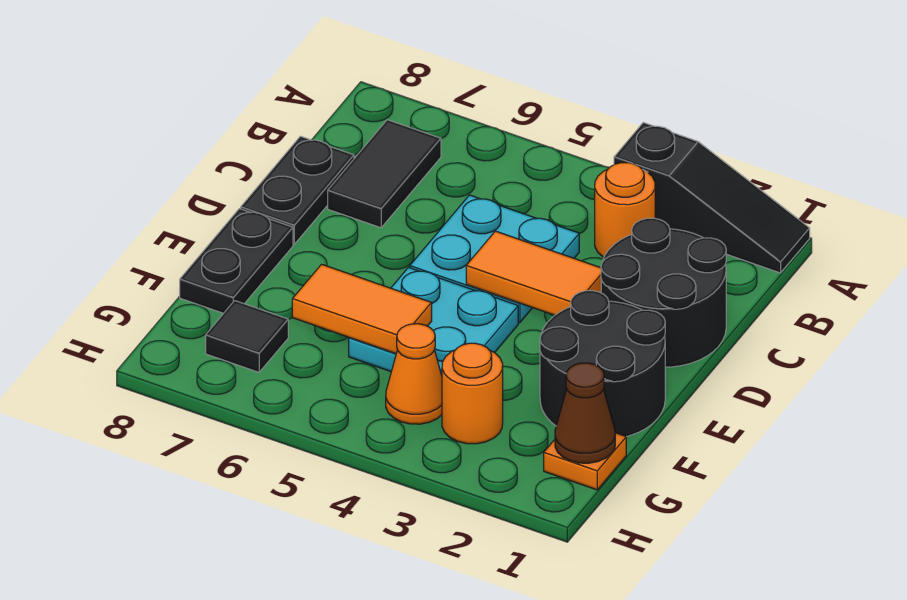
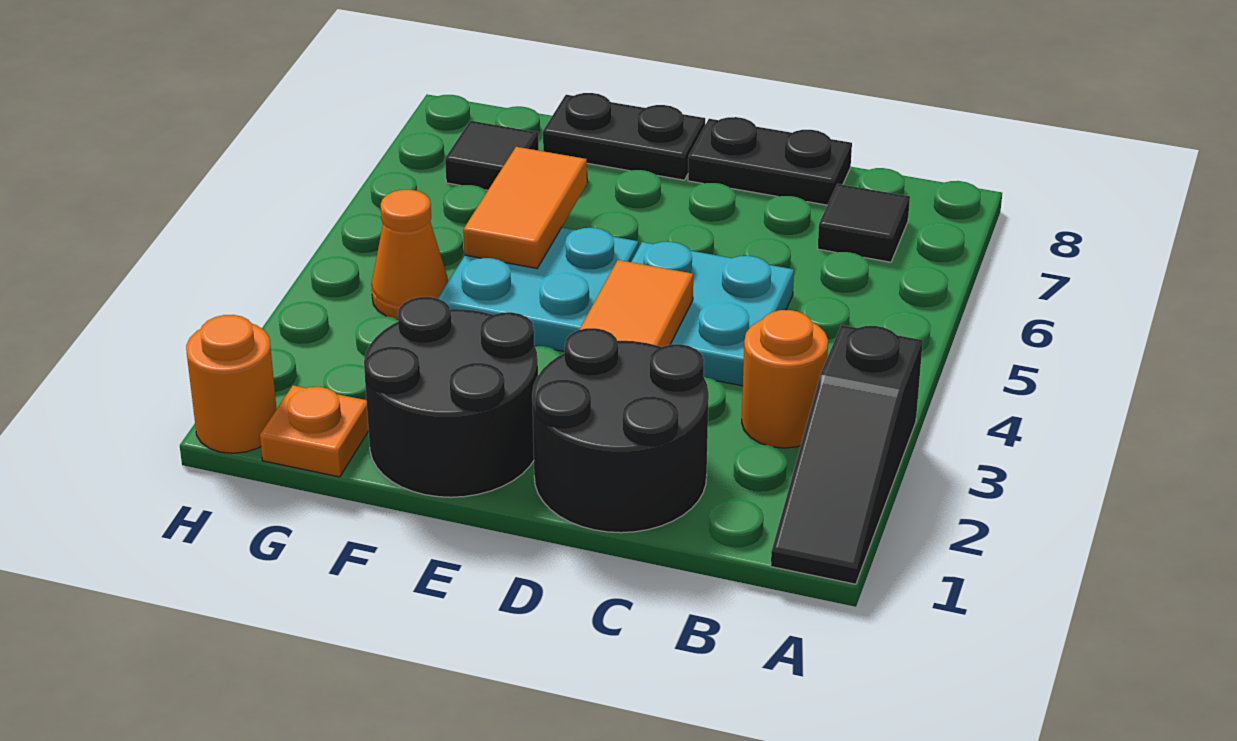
black 1x2 tile [328,120,441,228] -> black 1x1 tile [818,184,910,262]
brown 1x1 cone [555,363,615,463] -> none
orange 1x1 round brick [442,343,503,444] -> orange 1x1 round brick moved to [186,315,276,453]

